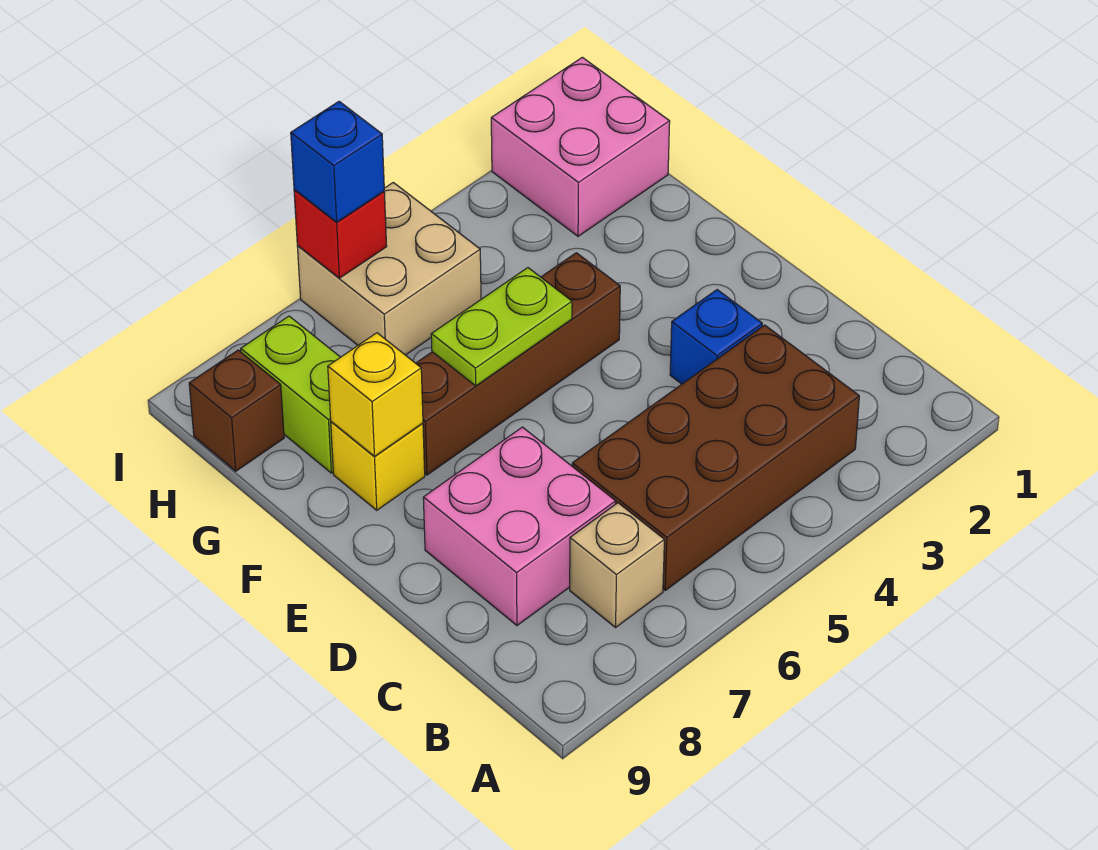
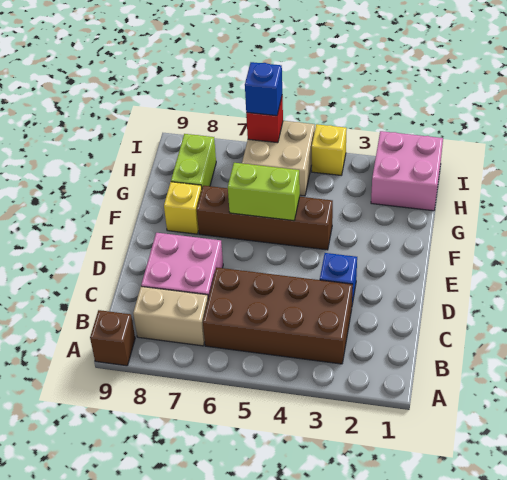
tan 1x1 brick [570,503,664,627] -> tan 1x2 brick [133,286,208,346]
lime 1x2 plate [431,268,572,386] -> lime 1x2 brick [228,163,300,221]
yellow 1x1 brick [328,333,423,456] -> yellow 1x1 brick moved to [312,124,347,175]
brown 1x1 brick [189,350,284,471] -> brown 1x1 brick moved to [90,310,135,366]

